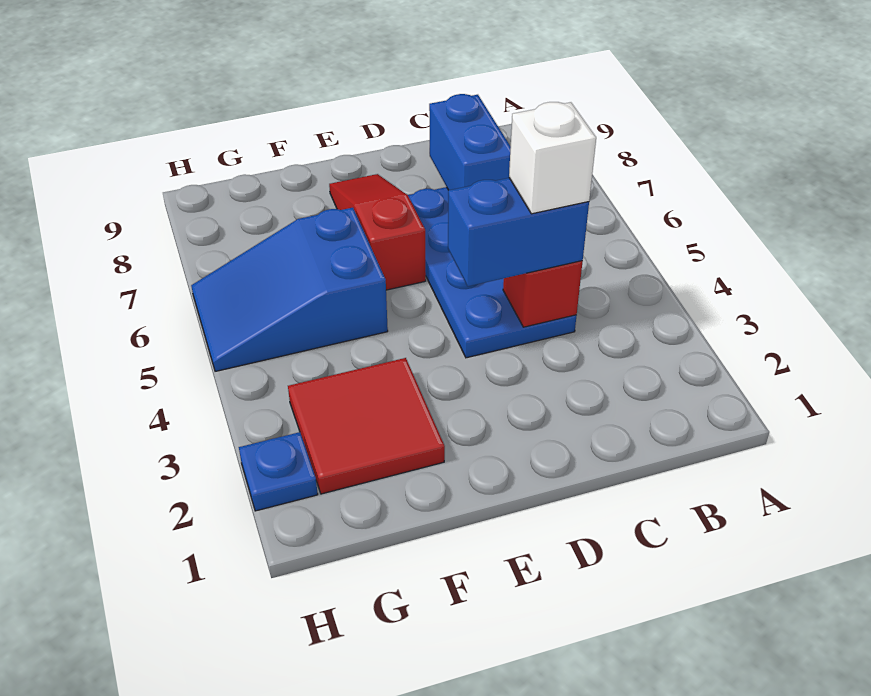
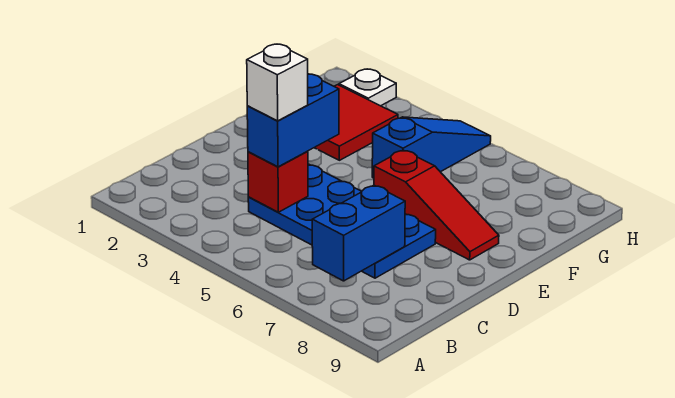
blue 1x2 brick [429,94,511,190] -> blue 1x2 brick turned to [312,185,405,281]
blue 2x3 slope [191,208,388,371] -> blue 1x3 slope [372,117,491,178]
blue 1x1 plate [239,432,318,511] -> white 1x1 plate [339,69,396,106]

